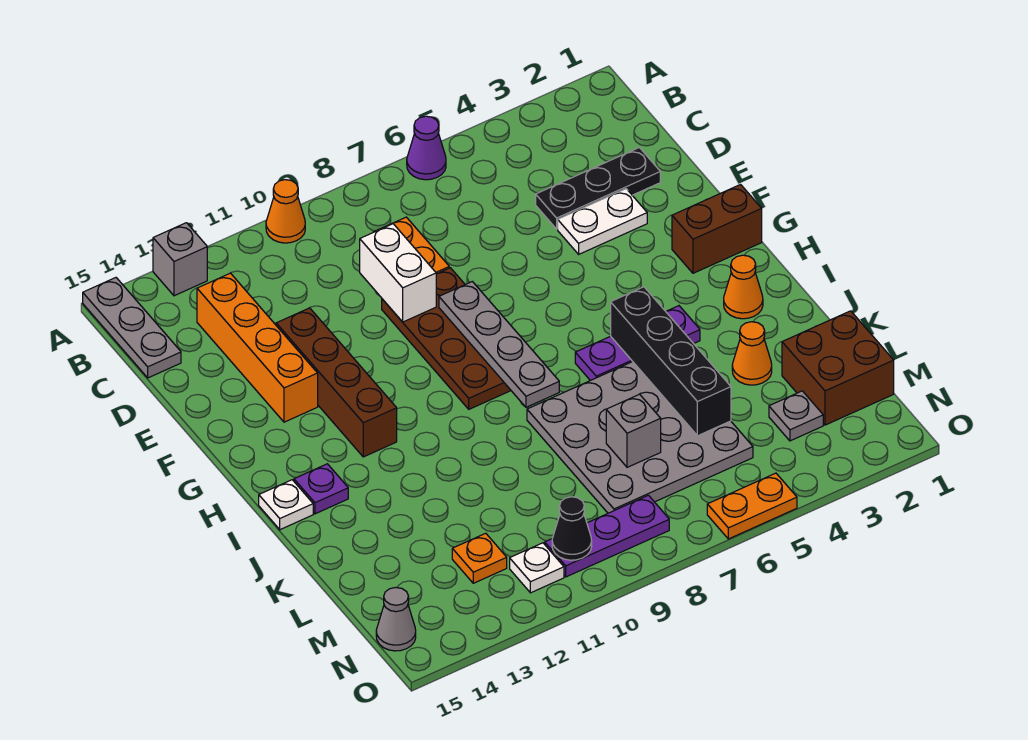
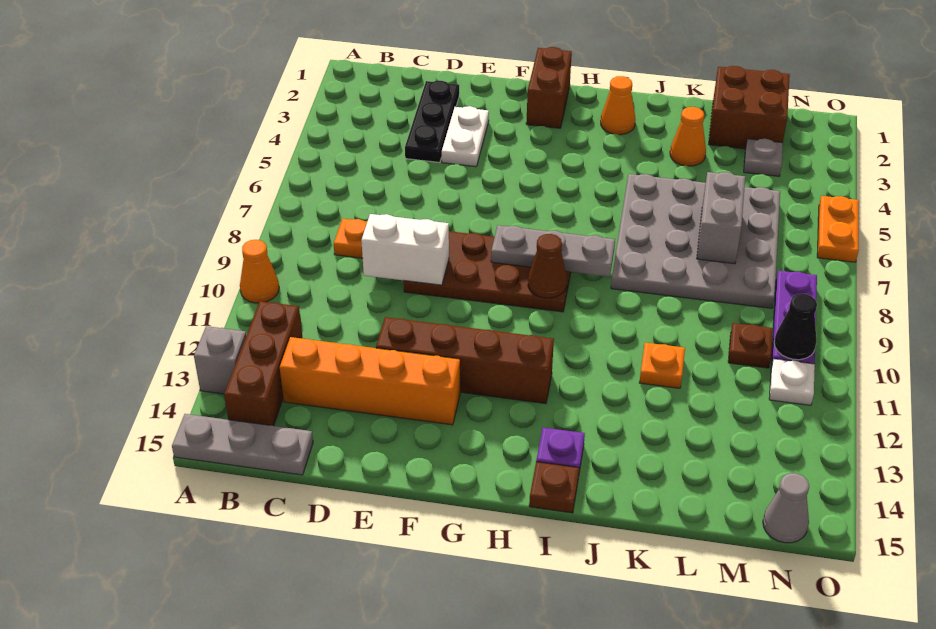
purple 1x1 cone [407,116,446,180] -> none
none -> brown 1x3 brick [224,301,303,426]
grey 1x4 plate [439,282,559,407] -> grey 1x3 plate [491,225,615,277]
none -> brown 1x1 cone [528,234,567,298]
purple 1x3 plate [575,306,700,381] -> none
black 1x4 brick [611,287,731,436] -> none
white 1x1 plate [259,480,313,530] -> brown 1x1 plate [529,462,579,513]
grey 1x1 brick [606,394,661,467] -> grey 1x2 brick [697,172,745,264]
none -> brown 1x1 plate [728,323,773,368]
orange 1x1 plate [452,533,507,583] -> orange 1x1 plate moved to [639,343,685,388]

